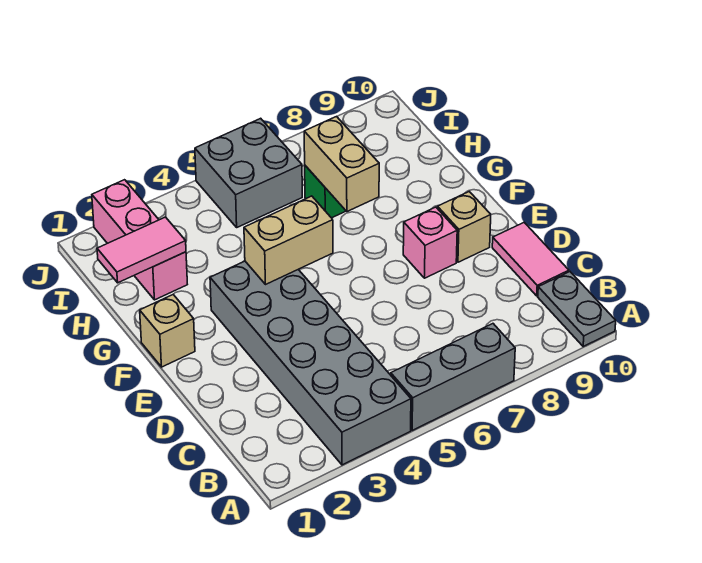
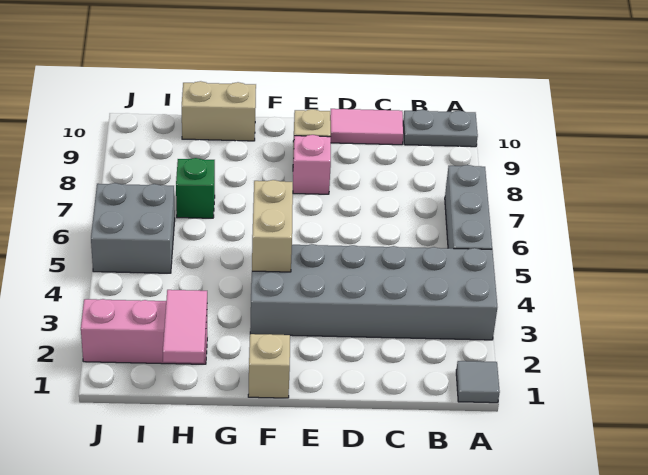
none -> grey 1x1 tile [456,361,500,403]
tan 1x2 brick [304,116,379,211] -> tan 1x2 brick moved to [182,81,256,141]

